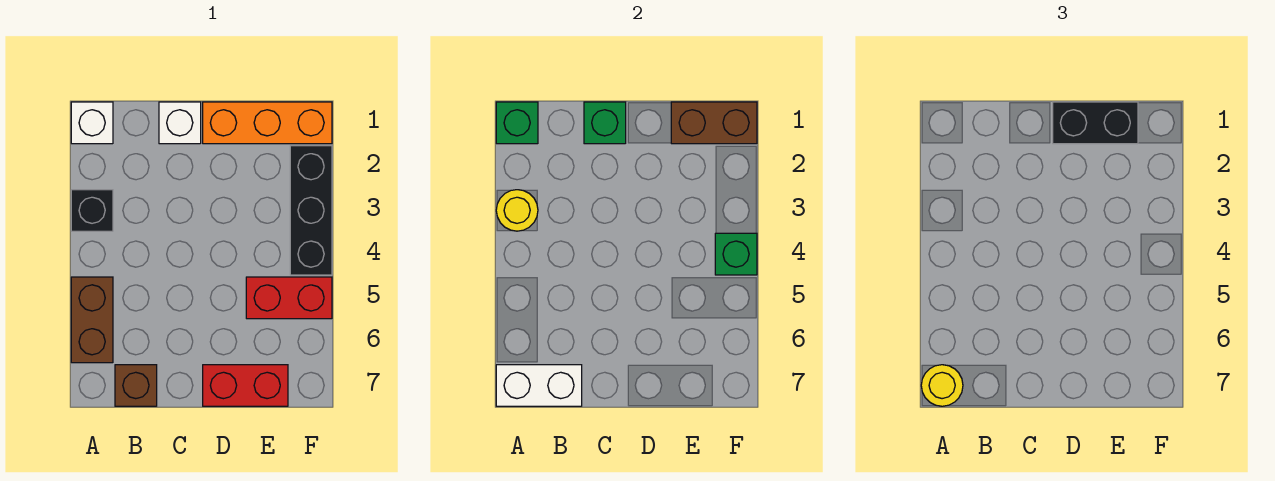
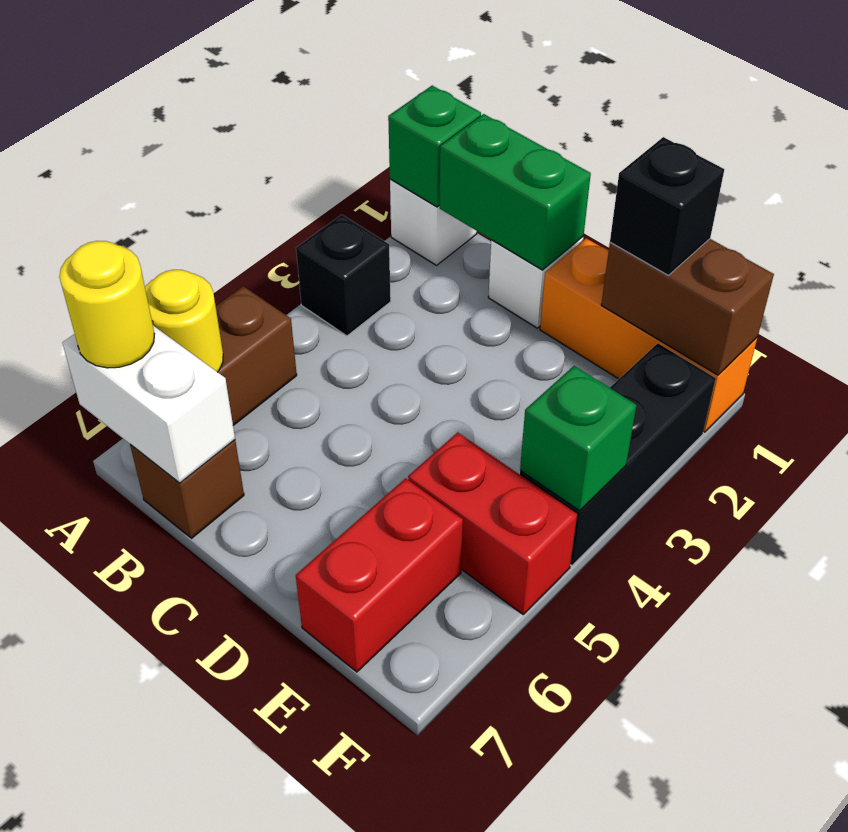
yellow 1x1 round brick [496,190,538,231] -> yellow 1x1 round brick moved to [145,270,223,372]
green 1x1 brick [584,102,626,144] -> green 1x2 brick [440,114,591,270]
black 1x2 brick [1053,102,1138,144] -> black 1x1 brick [610,137,724,275]
red 1x2 brick [203,365,288,406] -> red 1x2 brick turned to [296,478,463,672]

